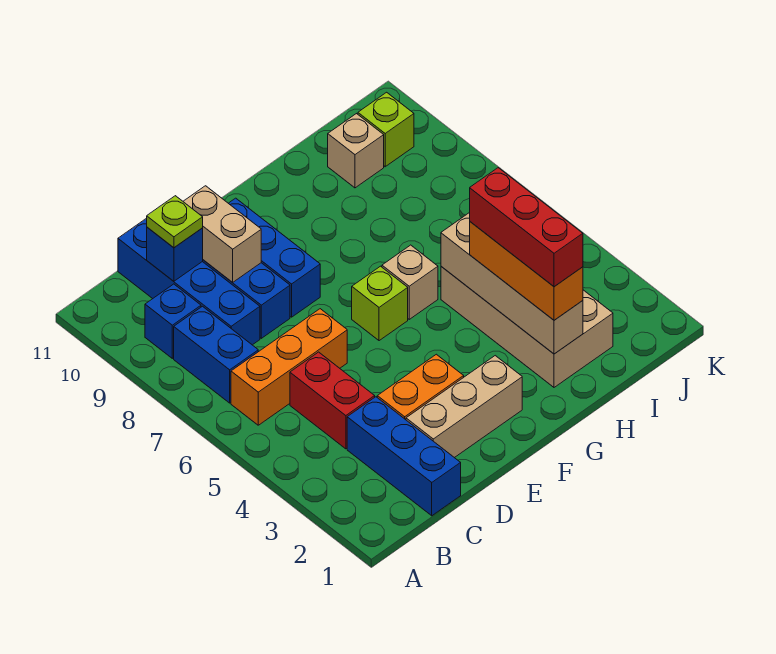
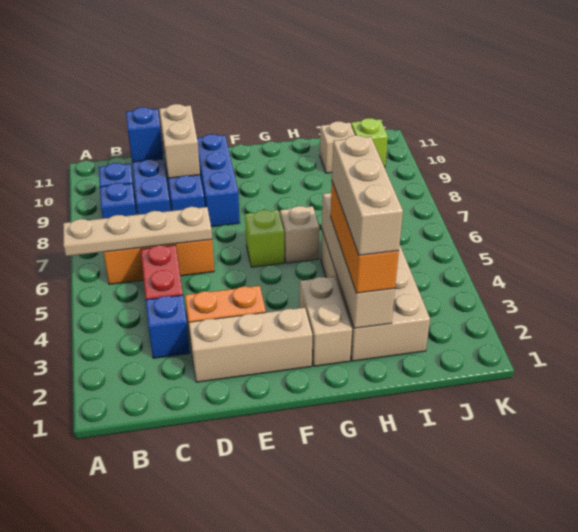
none -> tan 1x4 plate [63,207,212,256]
blue 1x2 brick [174,306,258,403] -> blue 1x1 brick [100,183,137,218]
blue 1x3 brick [347,397,461,516] -> blue 1x1 brick [146,295,190,358]
lime 1x1 plate [147,196,203,248] -> none
none -> tan 1x2 brick [299,276,352,366]
red 1x3 brick [470,168,583,287] -> tan 1x3 brick [332,135,403,255]

